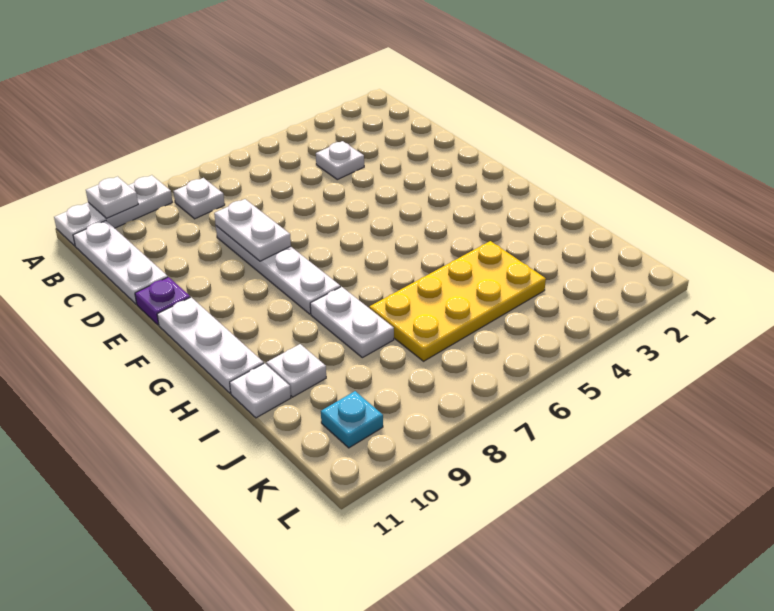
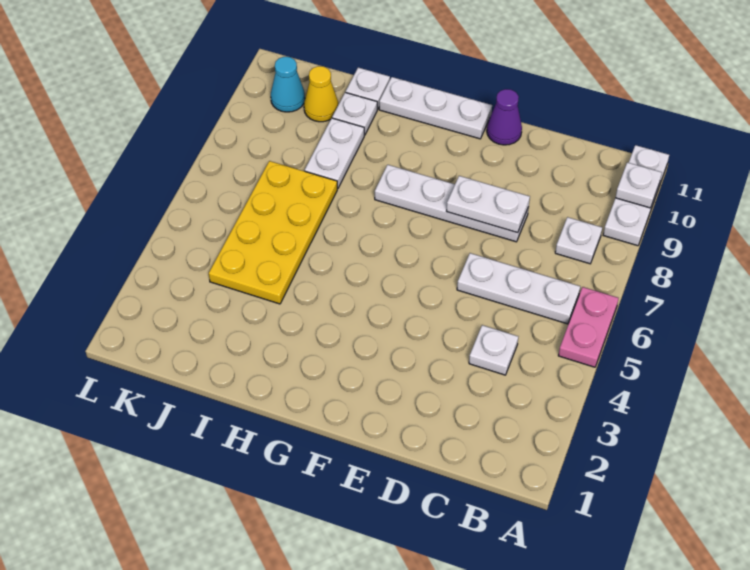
none -> pink 1x2 plate [558,287,619,367]
white 1x3 plate [73,221,168,304] -> white 1x3 plate moved to [457,253,580,324]
purple 1x1 plate [135,277,190,325] -> purple 1x1 cone [487,89,522,145]
white 1x2 plate [310,287,394,358] -> white 1x2 plate turned to [305,118,364,189]
none -> yellow 1x1 cone [304,66,338,122]
cyan 1x1 plate [321,391,383,448] -> cyan 1x1 cone [271,57,305,112]

